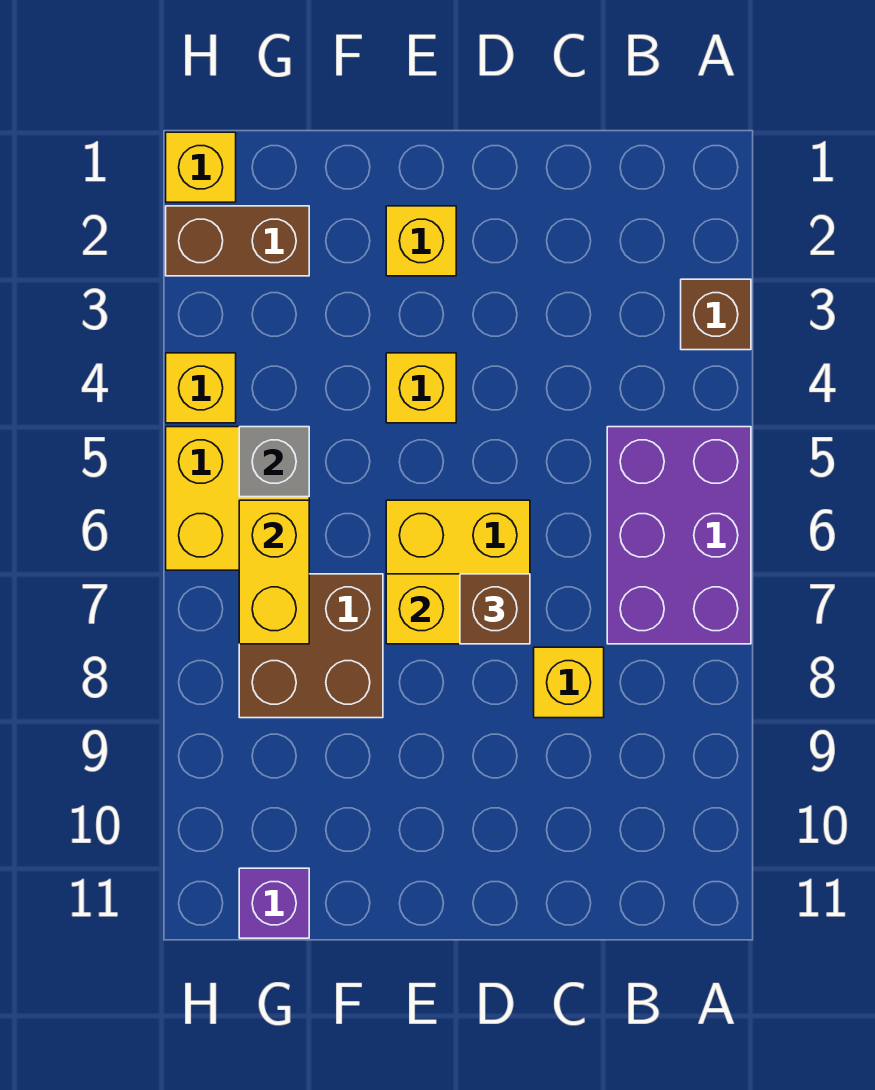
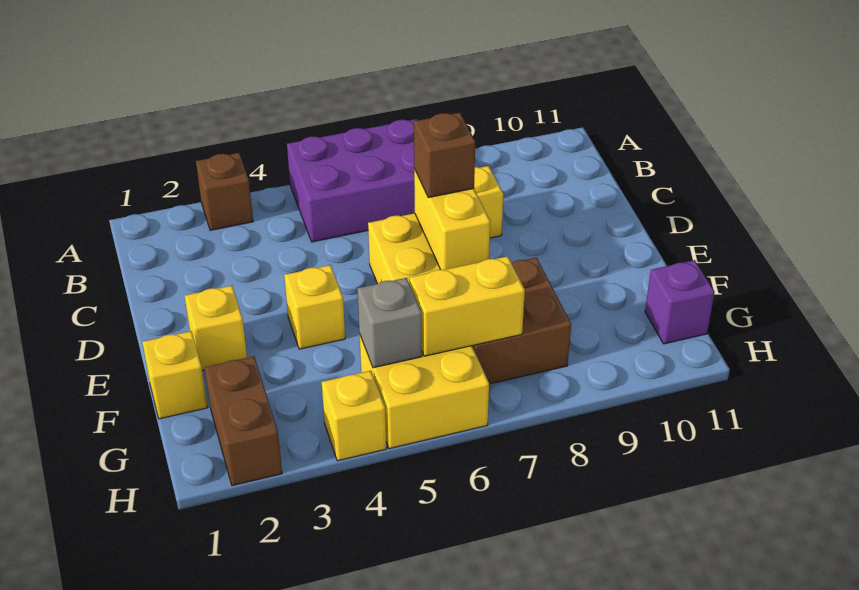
yellow 1x1 brick [166,132,236,202] -> yellow 1x1 brick moved to [142,331,208,419]

